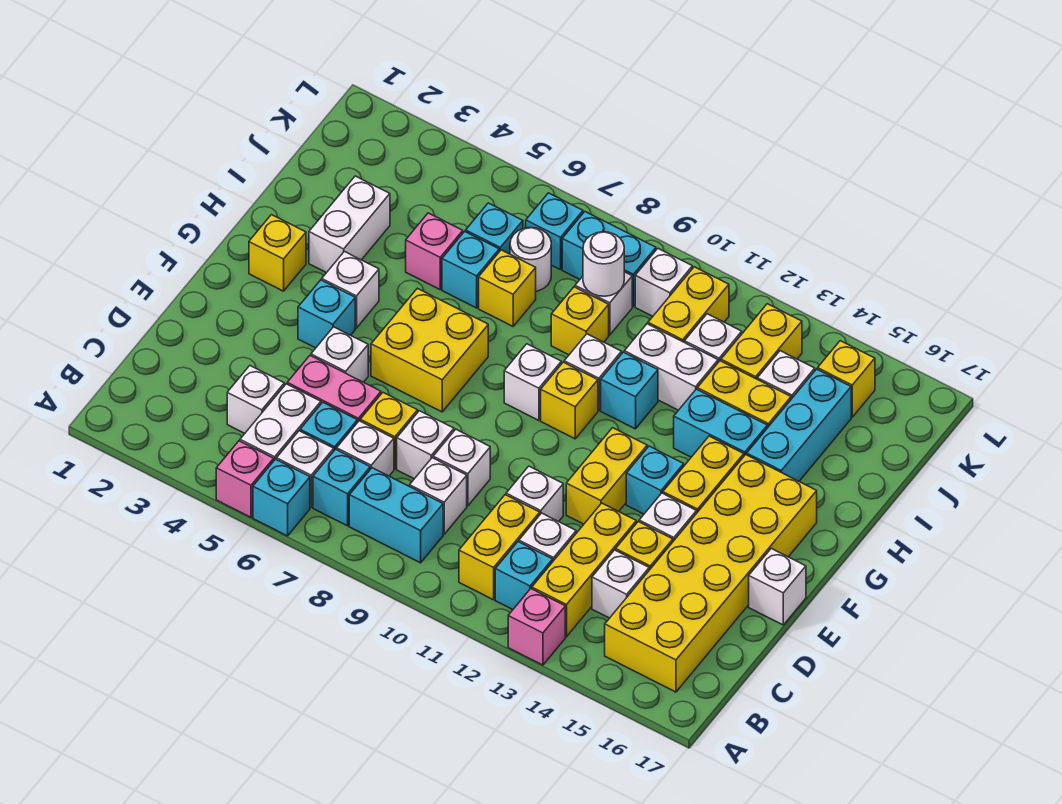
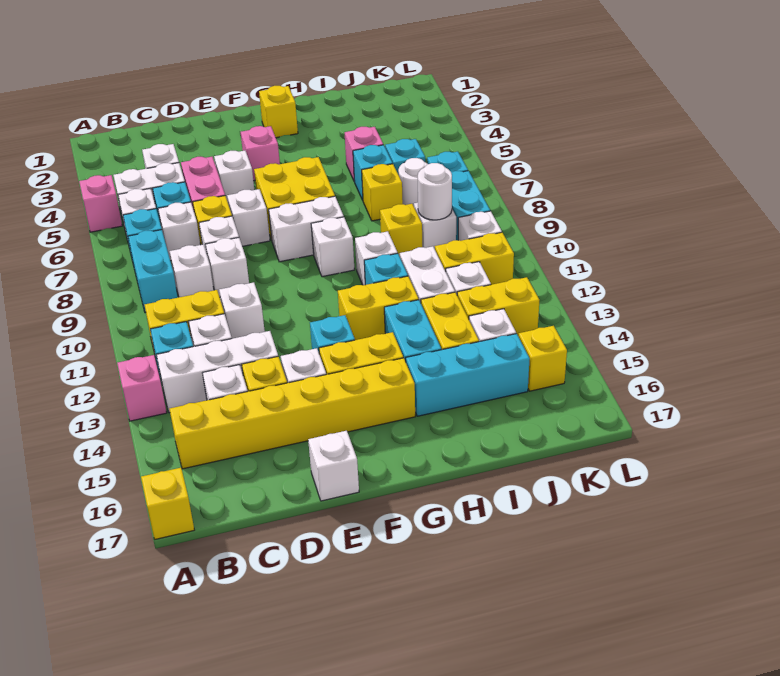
cyan 1x1 brick [253,459,310,536] -> none
yellow 1x3 brick [532,503,636,637] -> white 1x3 brick [156,331,278,413]
yellow 2x6 brick [605,455,817,692] -> yellow 1x6 brick [170,358,415,469]
yellow 1x2 brick [566,428,647,524] -> yellow 1x2 brick moved to [338,276,419,340]
cyan 1x1 brick [298,280,355,348] -> pink 1x1 brick [241,126,280,181]
white 1x1 brick [322,252,379,328] -> white 1x1 brick moved to [227,189,270,246]
yellow 1x1 brick [541,362,598,439] -> yellow 1x1 brick moved to [141,468,194,539]
white 1x2 brick [309,176,390,273] -> white 1x2 brick moved to [269,196,344,262]

